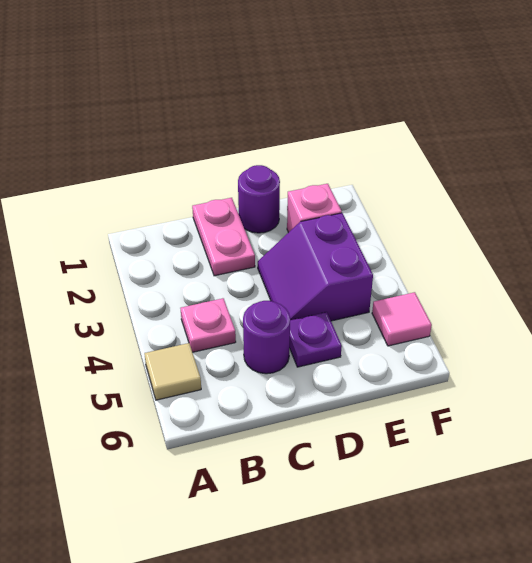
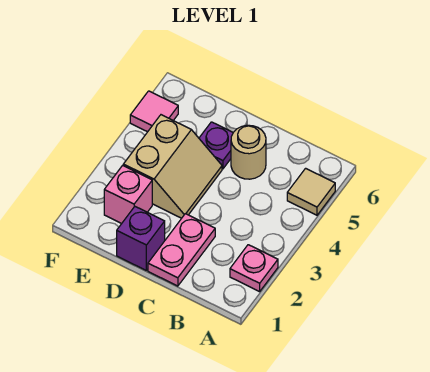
pink 1x1 plate [181,298,236,352] -> pink 1x1 plate moved to [230,245,278,292]
purple 1x1 round brick [243,301,290,374] -> tan 1x1 round brick [231,125,266,179]
purple 1x1 round brick [238,165,280,233] -> purple 1x1 brick [117,207,165,270]
purple 2x2 slope [258,213,373,321] -> tan 2x2 slope [123,115,222,218]

